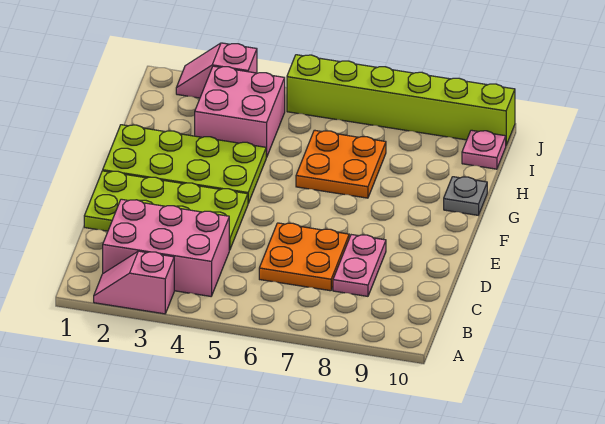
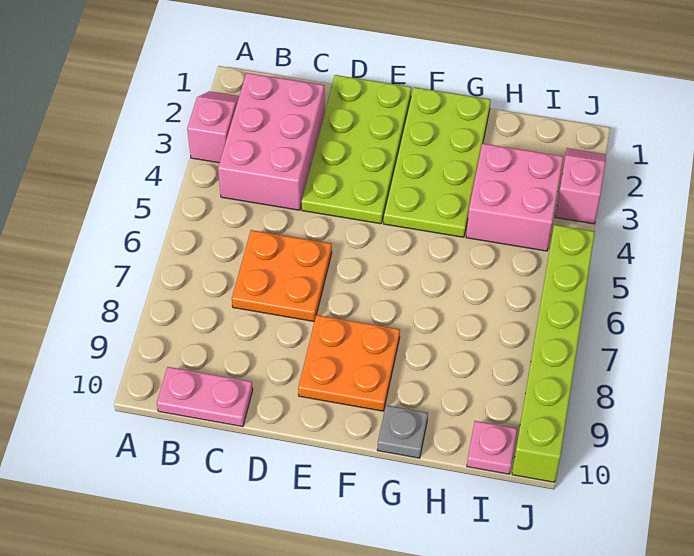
pink 1x2 plate [333,235,386,296] -> pink 1x2 plate moved to [157,367,253,427]
orange 2x2 plate [296,130,386,198] -> orange 2x2 plate moved to [298,315,400,411]

